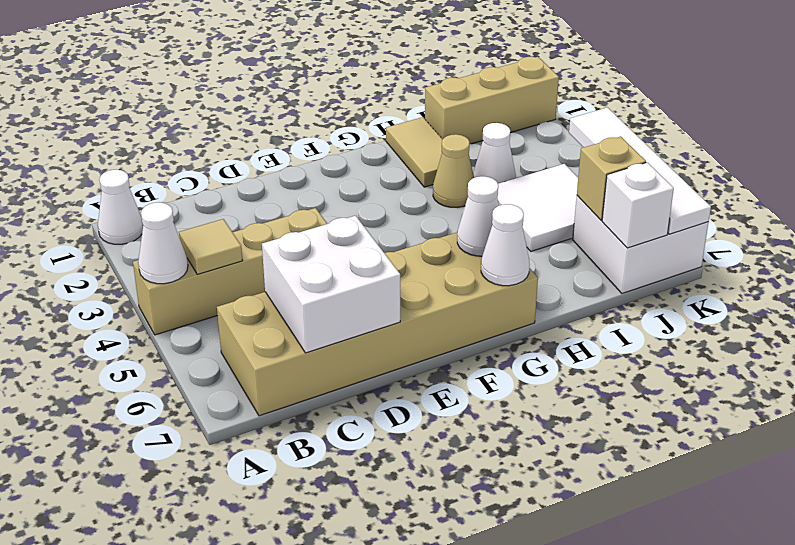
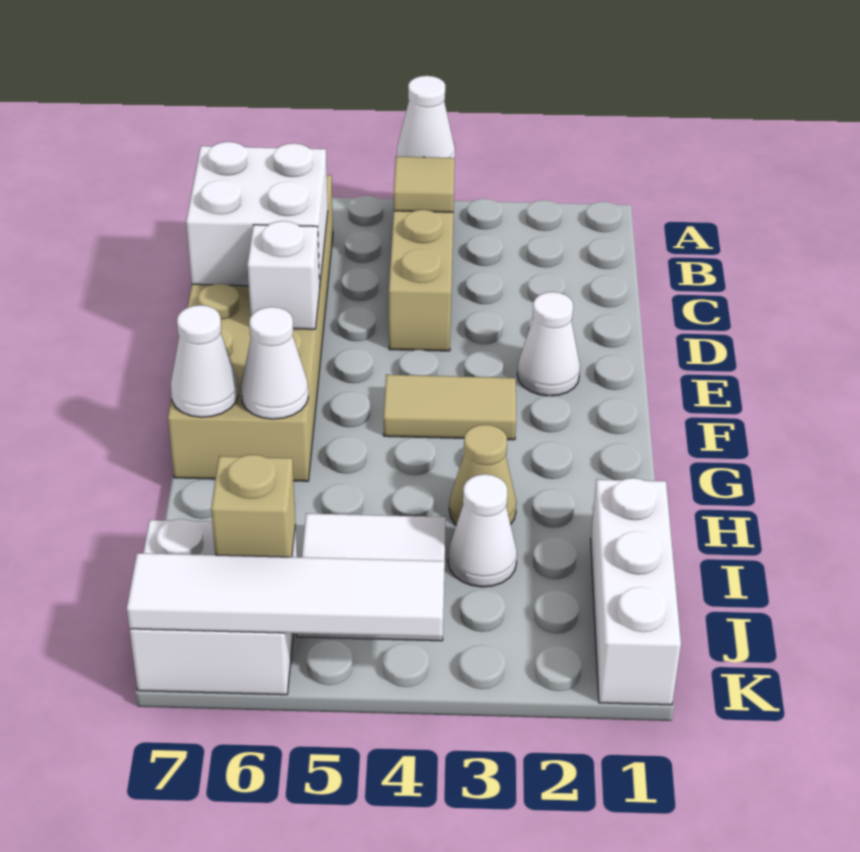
white 1x1 cone [98,170,143,244] -> white 1x1 cone moved to [517,292,580,396]
tan 1x2 tile [386,117,443,187] -> tan 1x2 tile moved to [384,375,516,440]
tan 1x3 brick [425,57,559,144] -> white 1x3 brick [591,478,681,705]
white 1x1 brick [602,162,674,248] -> white 1x1 brick moved to [247,221,320,329]

